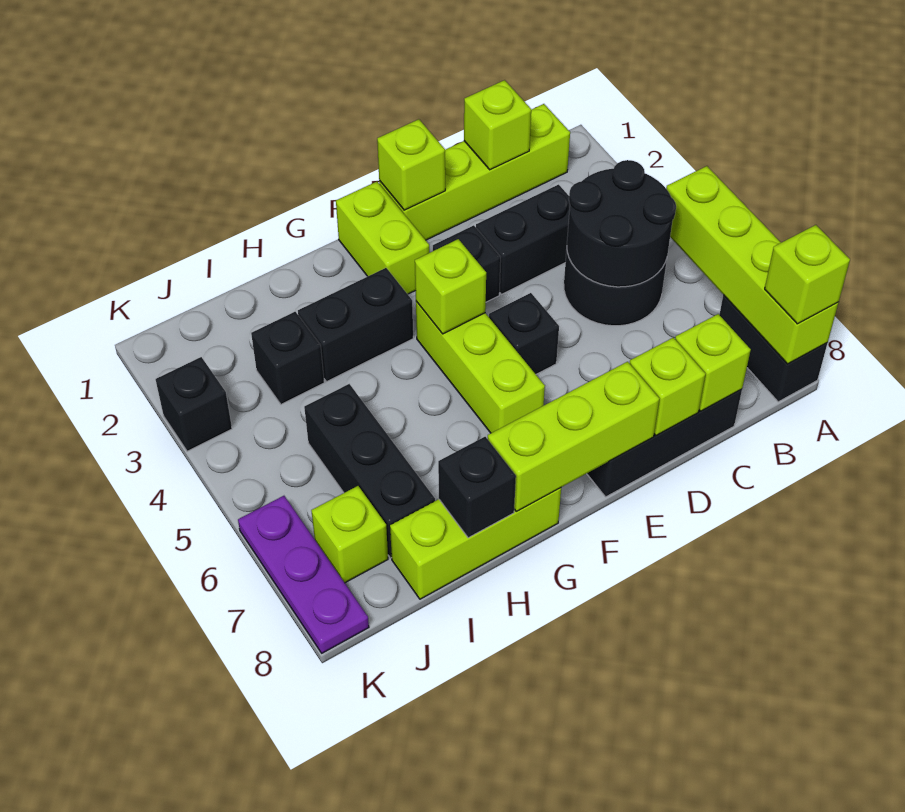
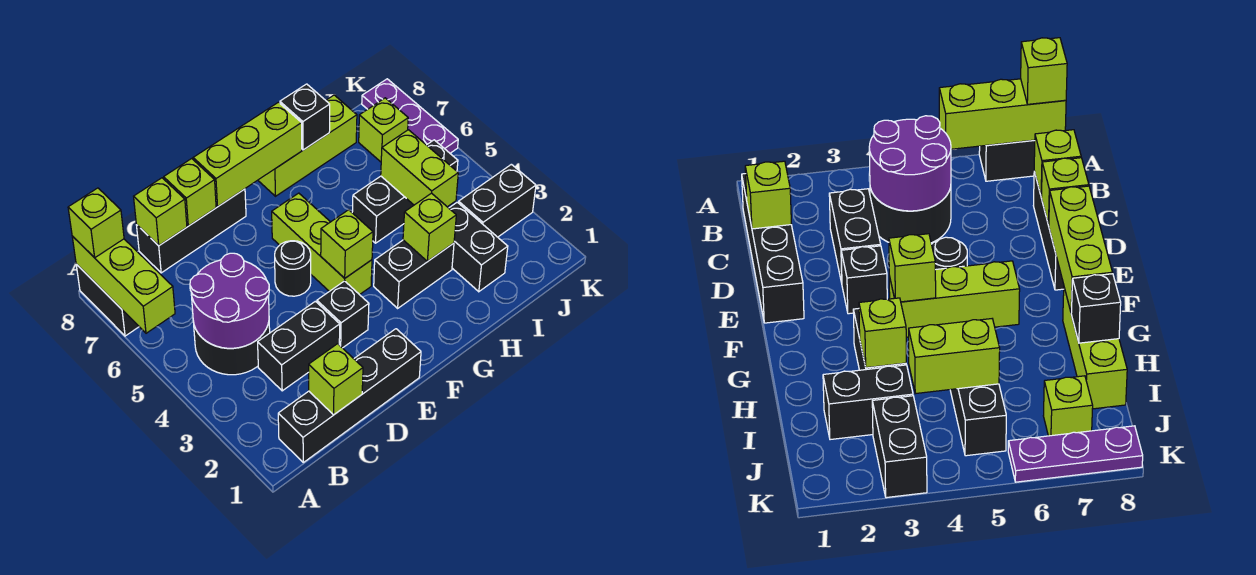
lime 1x4 brick [666,166,838,364] -> lime 1x3 brick [72,236,175,333]
lime 1x4 brick [379,104,570,240] -> black 1x4 brick [278,329,421,462]
black 2x2 round brick [567,160,676,287] -> purple 2x2 round brick [190,253,269,348]
lime 1x1 brick [377,119,445,210] -> lime 1x1 brick moved to [403,193,456,261]
black 1x1 brick [489,293,559,374] -> black 1x1 round brick [275,241,311,296]
lime 1x2 brick [336,182,429,294] -> lime 1x2 brick moved to [381,130,458,207]
black 1x1 brick [251,312,324,404] -> black 1x2 brick [449,202,508,292]
black 1x3 brick [304,384,435,558] -> black 1x3 brick turned to [352,140,458,243]
black 1x1 brick [156,357,232,451] -> black 1x2 brick [458,164,536,237]

